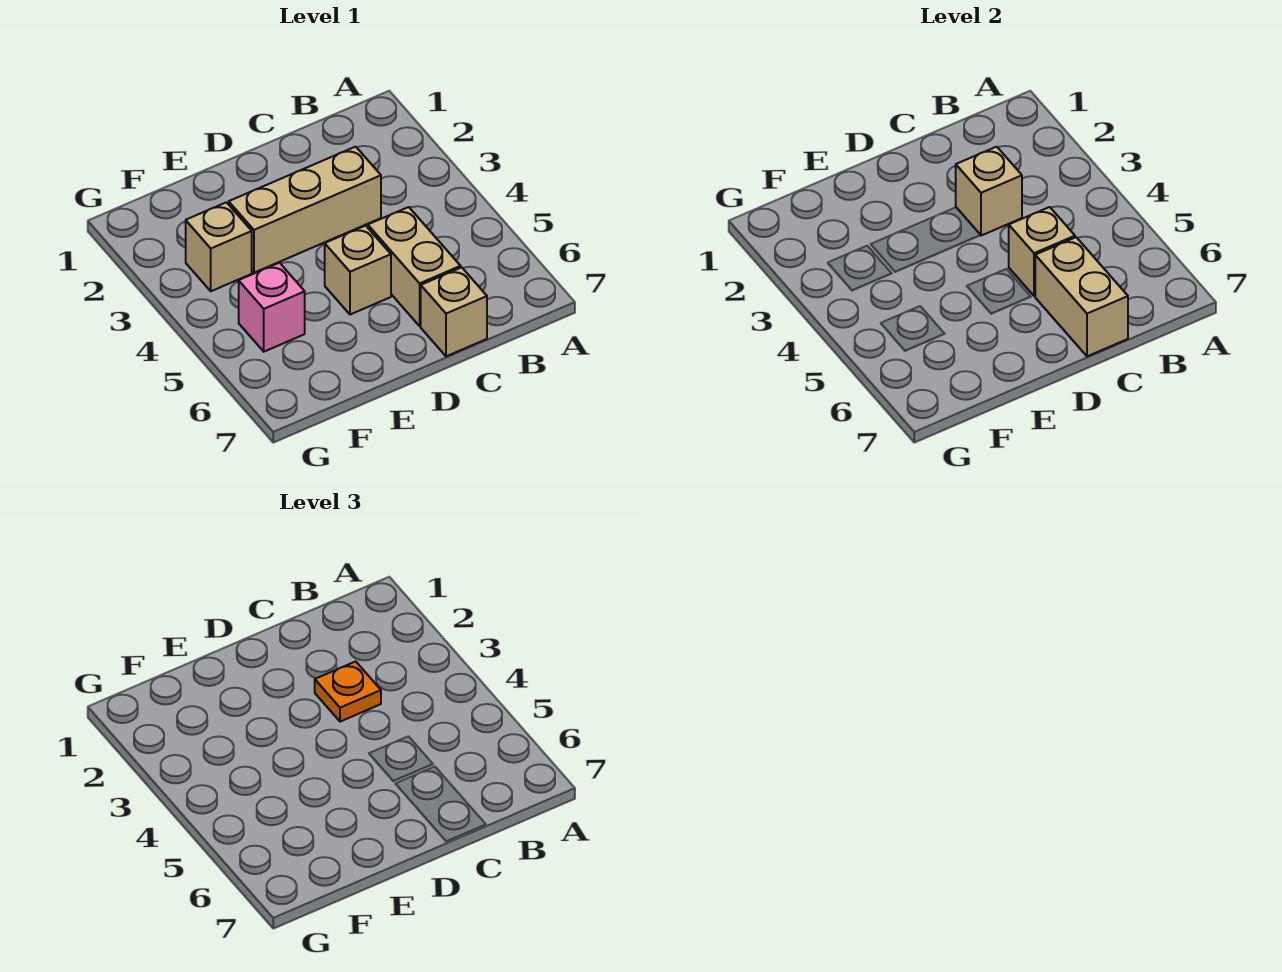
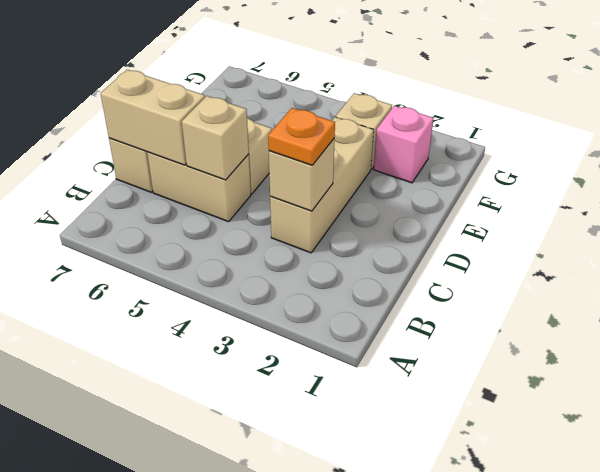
pink 1x1 brick [239,263,305,352] -> pink 1x1 brick moved to [374,106,433,183]

